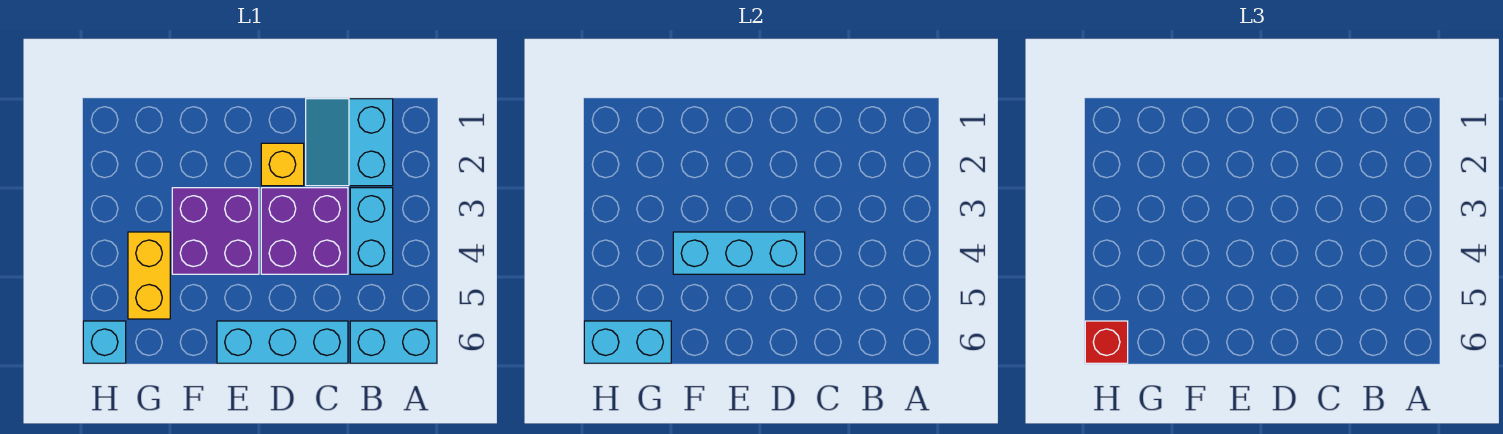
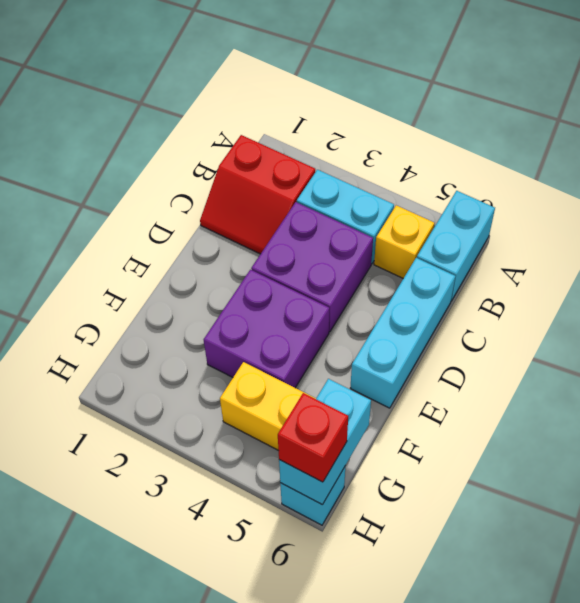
cyan 2x2 slope [306,99,393,186] -> red 2x2 slope [200,135,315,254]
yellow 1x1 brick [261,143,304,186] -> yellow 1x1 brick moved to [374,205,434,278]
cyan 1x3 brick [673,232,805,274] -> none

